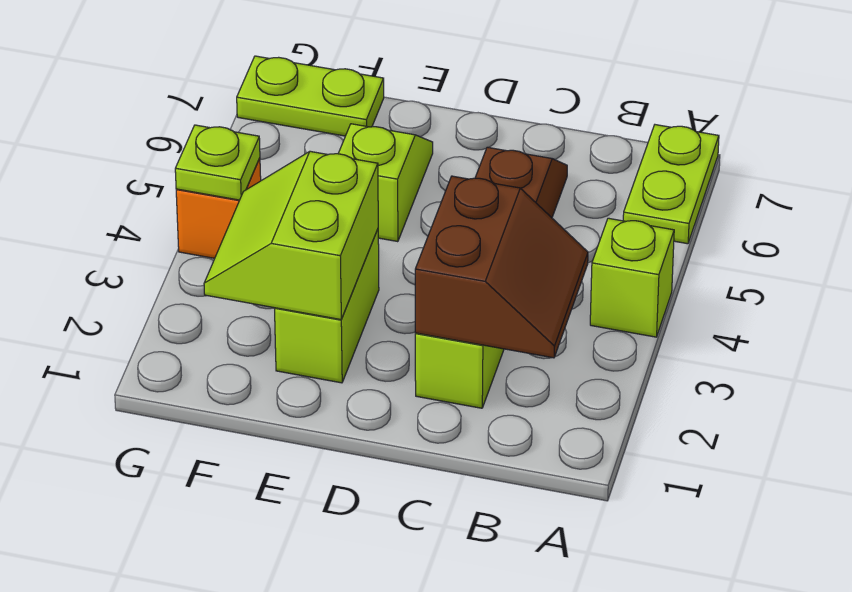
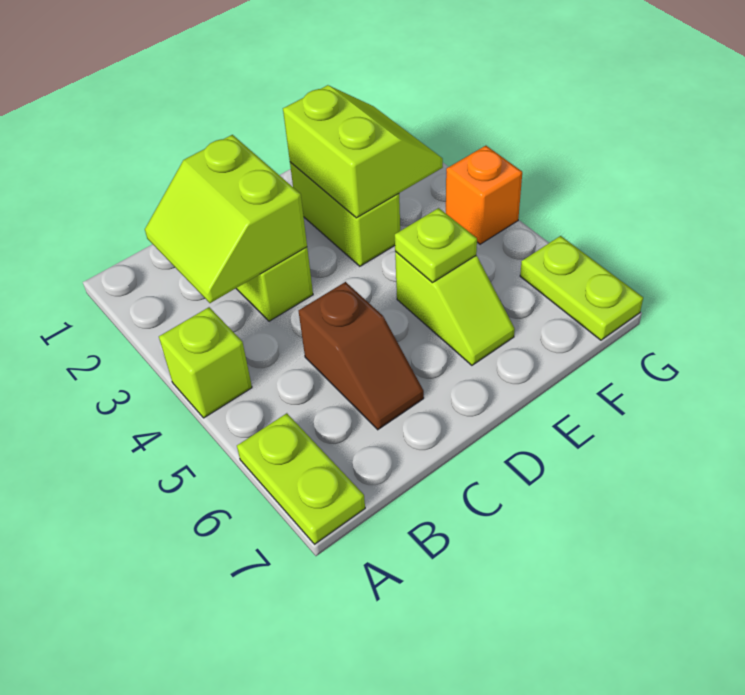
brown 2x2 slope [415,176,588,358] -> lime 2x2 slope [145,135,307,303]
lime 1x2 plate [237,56,384,136] -> lime 1x2 plate turned to [520,236,643,340]
lime 1x1 plate [175,125,260,200] -> lime 1x1 plate moved to [395,208,477,283]

